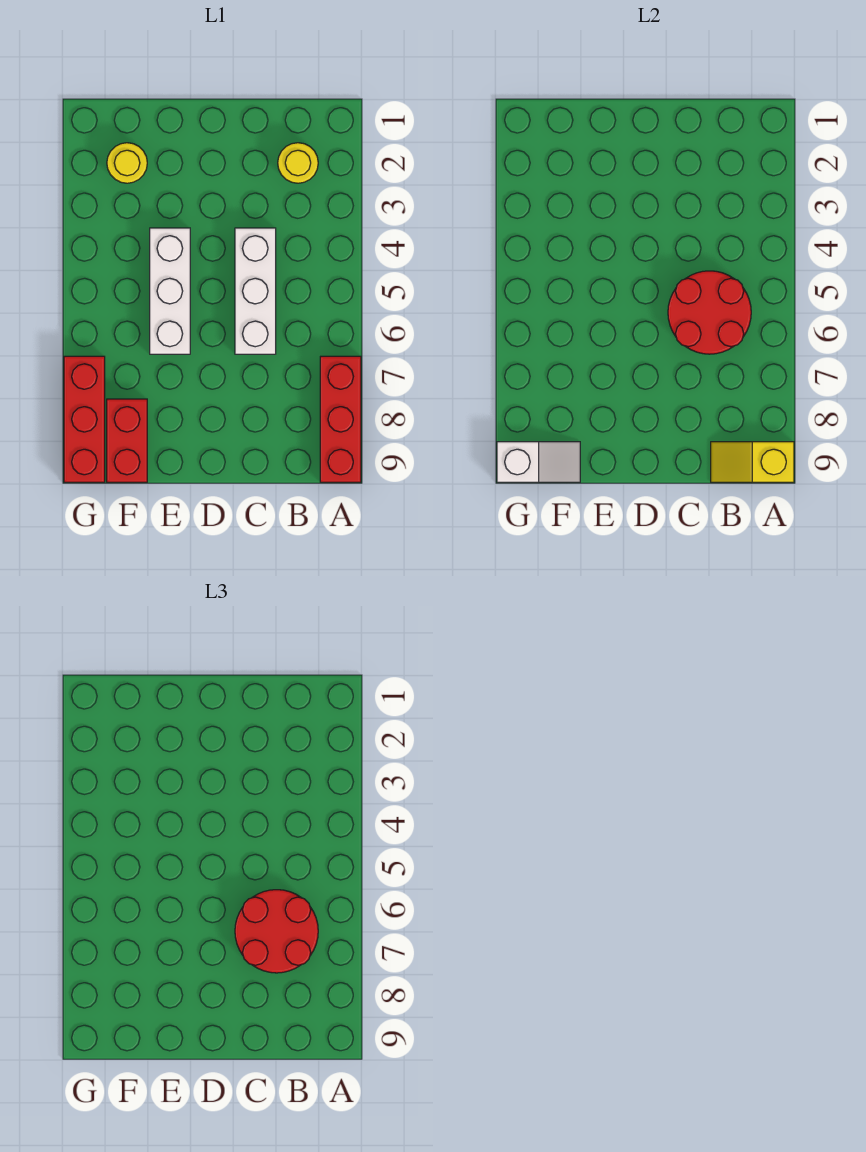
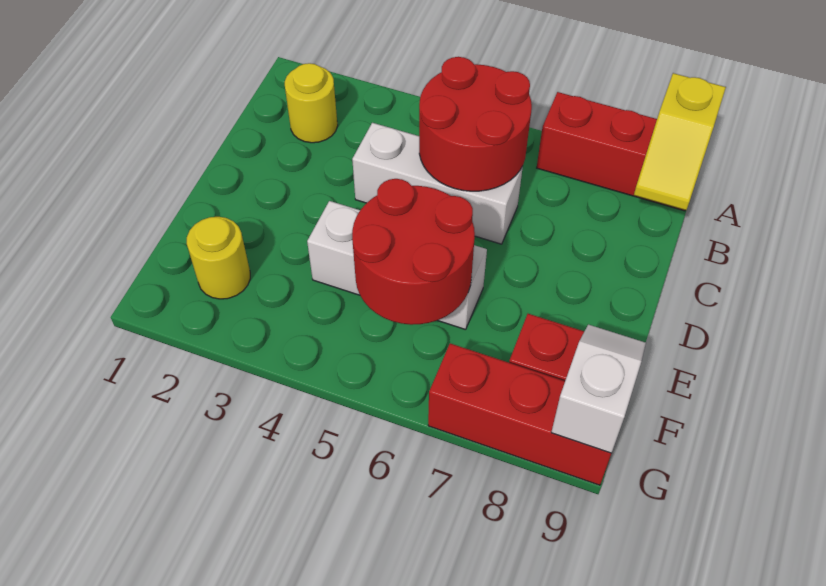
red 2x2 round brick [235,890,318,973] -> red 2x2 round brick moved to [352,179,475,325]

